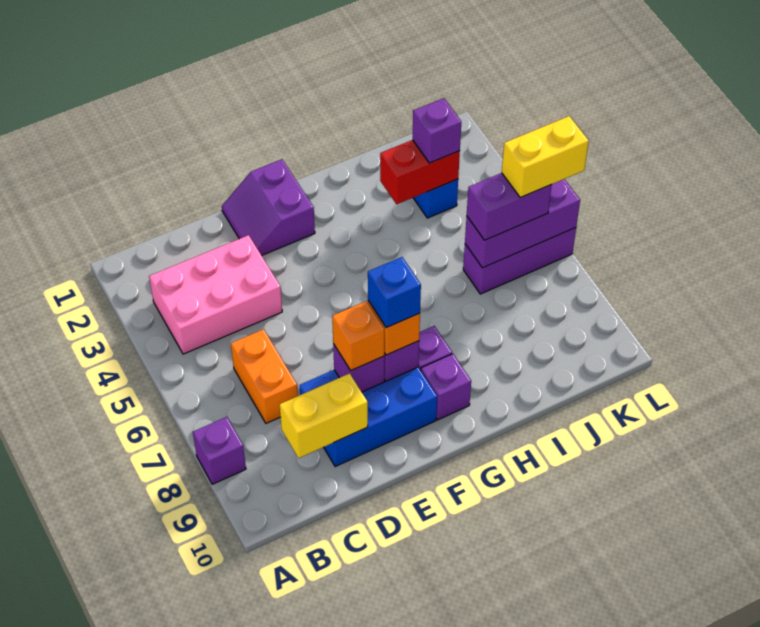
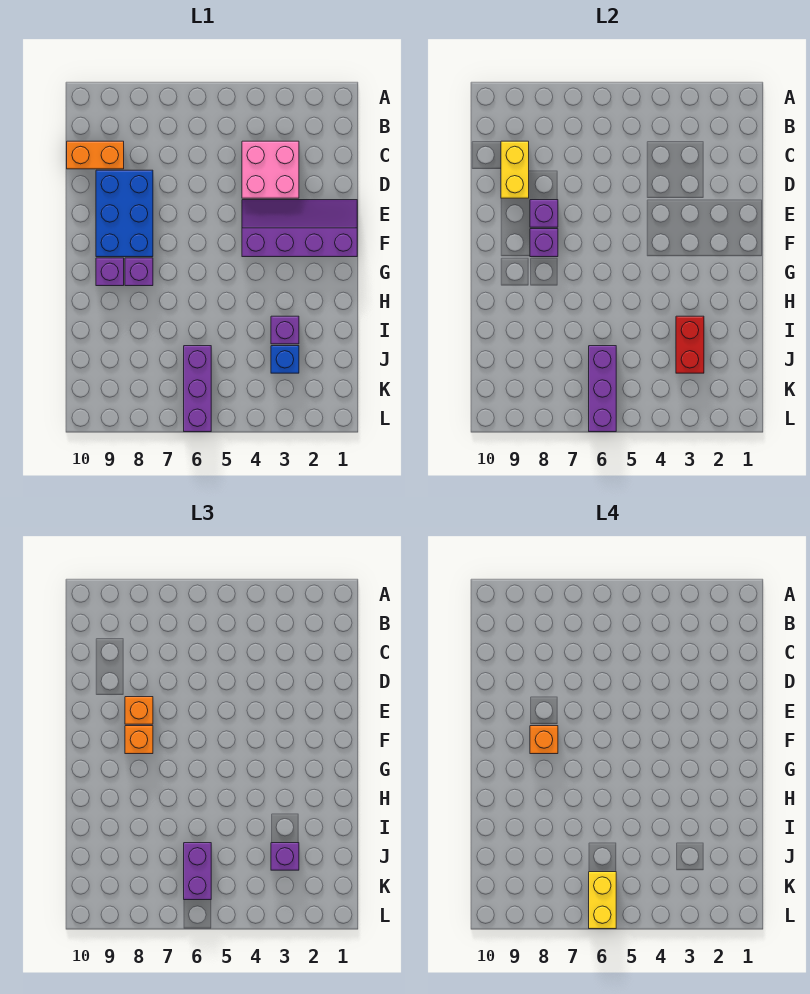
purple 1x1 brick [193,417,246,484] -> purple 1x1 brick moved to [271,316,299,344]
pink 2x3 brick [149,235,282,354] -> pink 2x2 brick [242,141,299,198]
orange 1x2 brick [231,329,298,423] -> orange 1x2 brick moved to [67,141,124,169]
purple 2x2 slope [222,159,315,256] -> purple 2x4 slope [242,200,357,257]
blue 1x1 brick [368,257,421,328] -> orange 1x1 brick [530,726,558,754]

